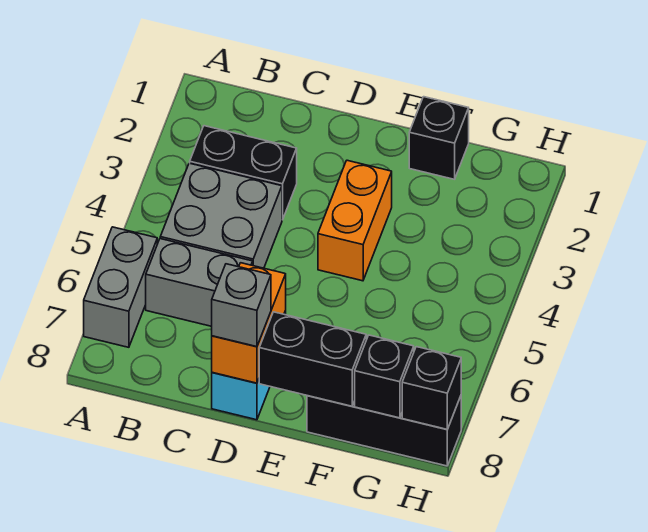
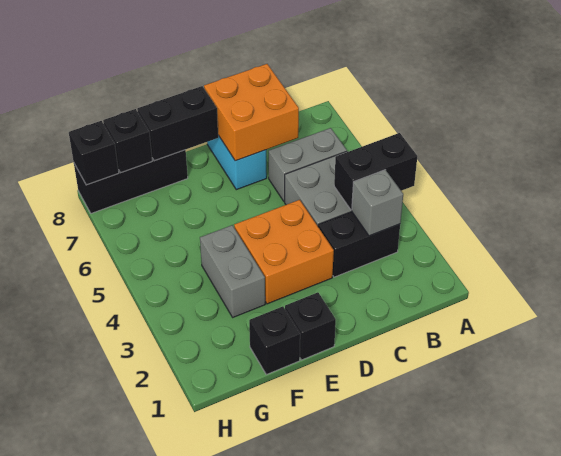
none -> black 1x2 brick [334,133,417,210]
grey 1x2 brick [84,227,157,347] -> grey 1x2 brick moved to [200,225,265,317]
orange 1x2 brick [212,263,286,383] -> orange 2x2 brick [204,64,299,161]
grey 1x1 brick [212,264,271,347] -> grey 1x1 brick moved to [352,170,403,236]
none -> black 1x1 brick [285,292,336,360]
orange 1x2 brick [318,160,392,281] -> orange 2x2 brick [234,200,334,304]

